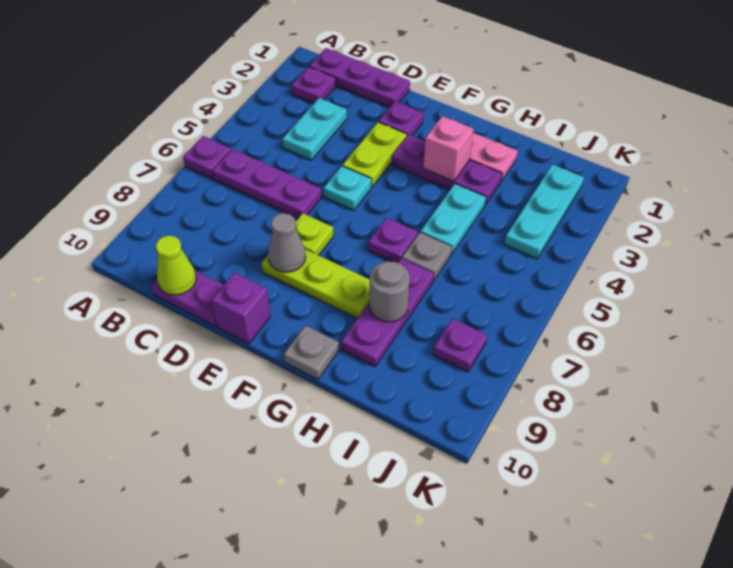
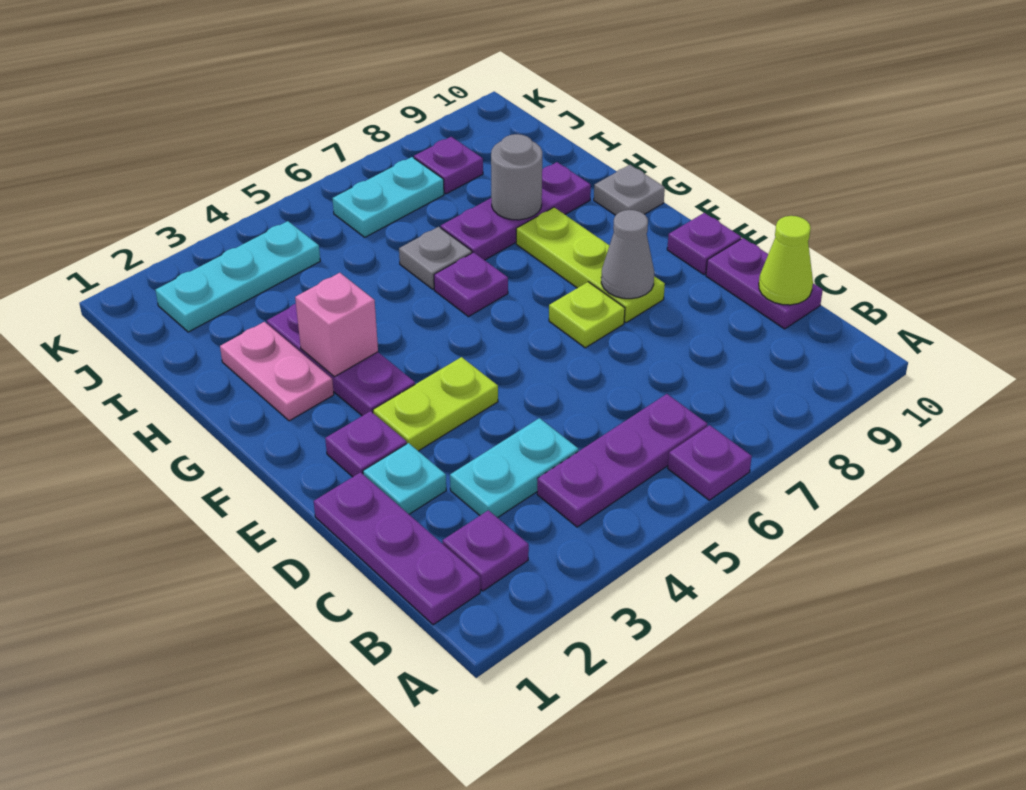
purple 1x3 plate [212,149,322,218] -> purple 1x3 plate turned to [537,394,707,527]
cyan 1x1 plate [324,166,371,210] -> cyan 1x1 plate moved to [363,443,446,514]
purple 1x1 brick [211,273,271,344] -> purple 1x1 plate [667,213,741,274]
cyan 1x2 plate [421,184,486,254] -> cyan 1x2 plate moved to [332,157,444,237]

